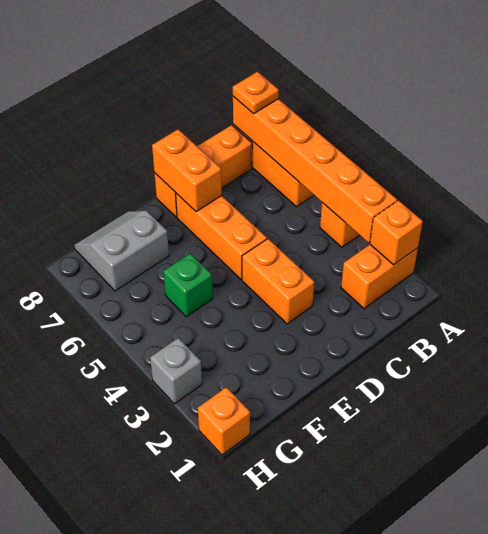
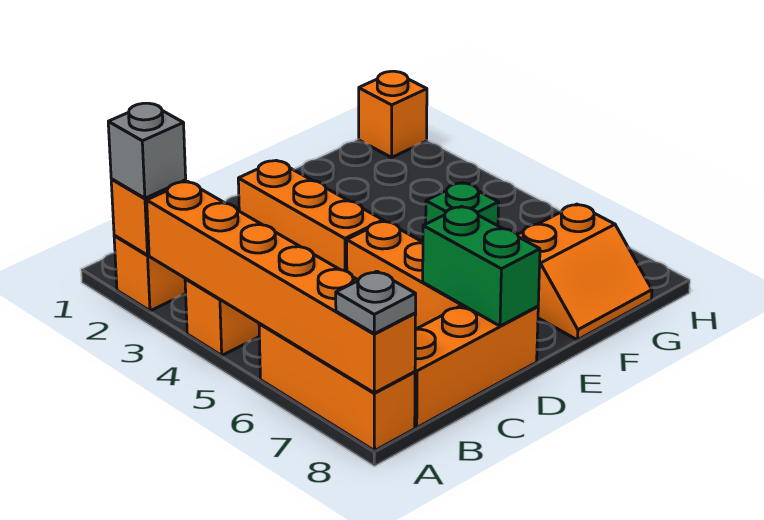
orange 1x1 plate [233,72,279,114] -> grey 1x1 plate [336,271,416,334]
orange 1x2 brick [242,239,314,324] -> orange 1x3 brick [238,161,383,271]
orange 1x2 brick [152,129,222,212] -> green 1x2 brick [423,206,540,326]
grey 2x2 slope [74,210,169,291] -> orange 2x2 slope [518,204,652,340]
grey 1x1 brick [150,338,202,404] -> grey 1x1 brick moved to [108,103,186,198]

